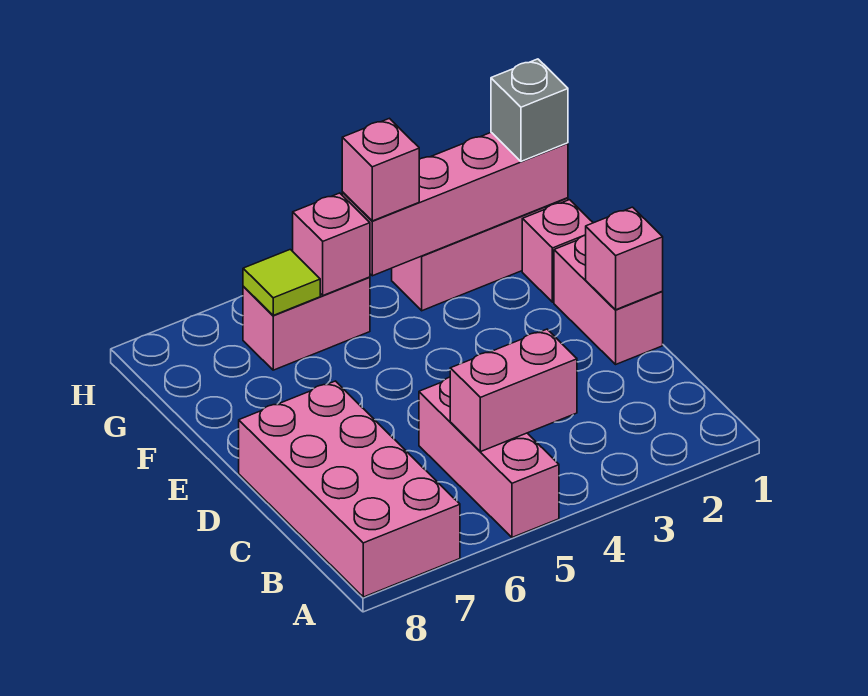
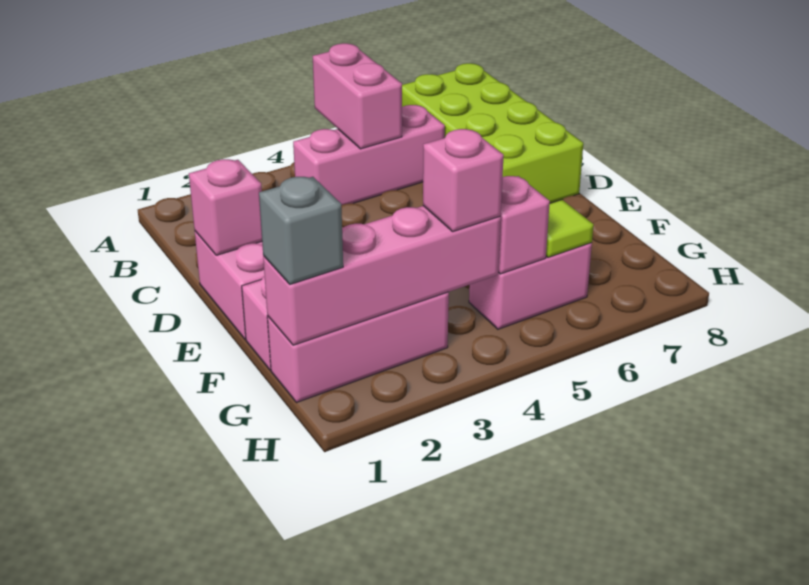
pink 1x3 brick [419,377,559,537] -> pink 1x3 brick turned to [293,105,445,205]
pink 2x4 brick [239,381,460,597] -> lime 2x4 brick [402,63,583,203]
pink 1x2 brick [450,329,577,452] -> pink 1x2 brick turned to [313,43,402,149]

